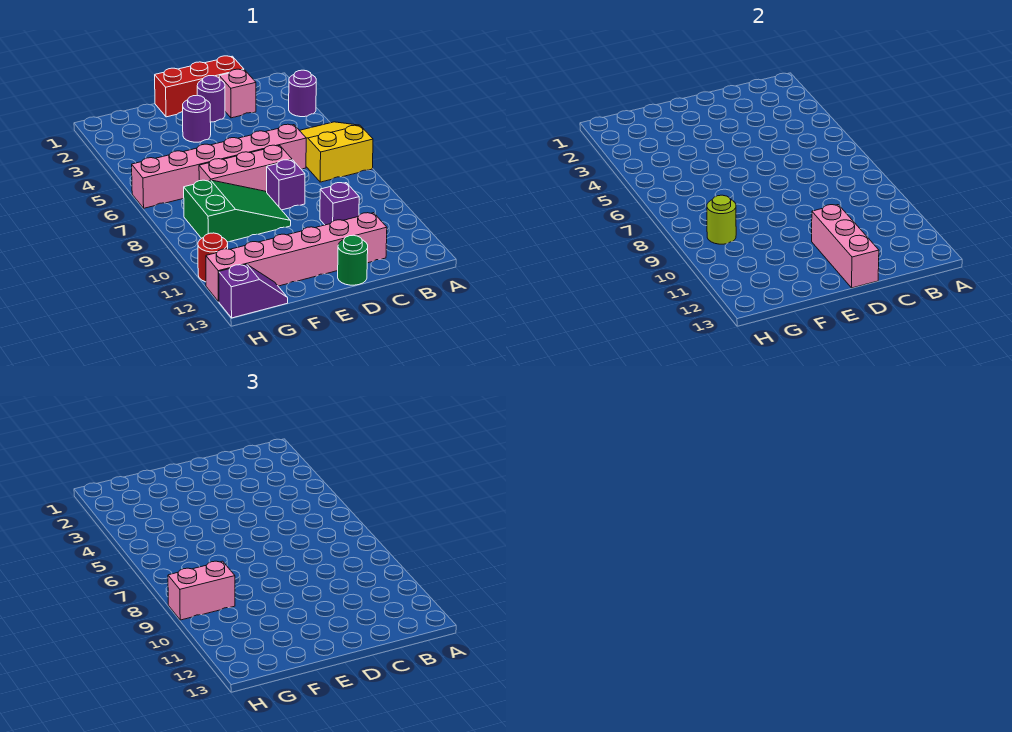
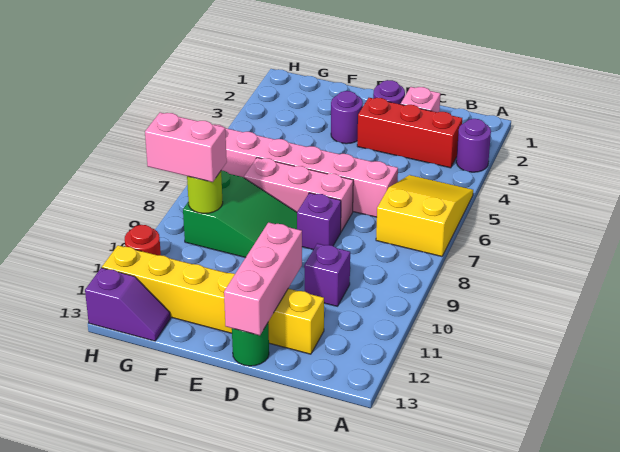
red 1x3 brick [155,56,244,117] -> red 1x3 brick moved to [357,98,462,168]
pink 1x6 brick [206,213,387,302] -> yellow 1x6 brick [102,245,324,354]

